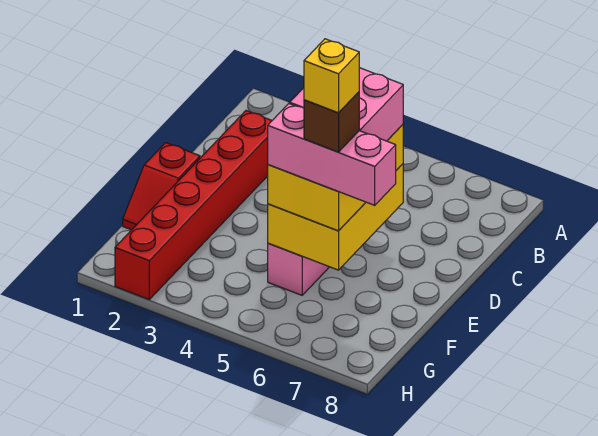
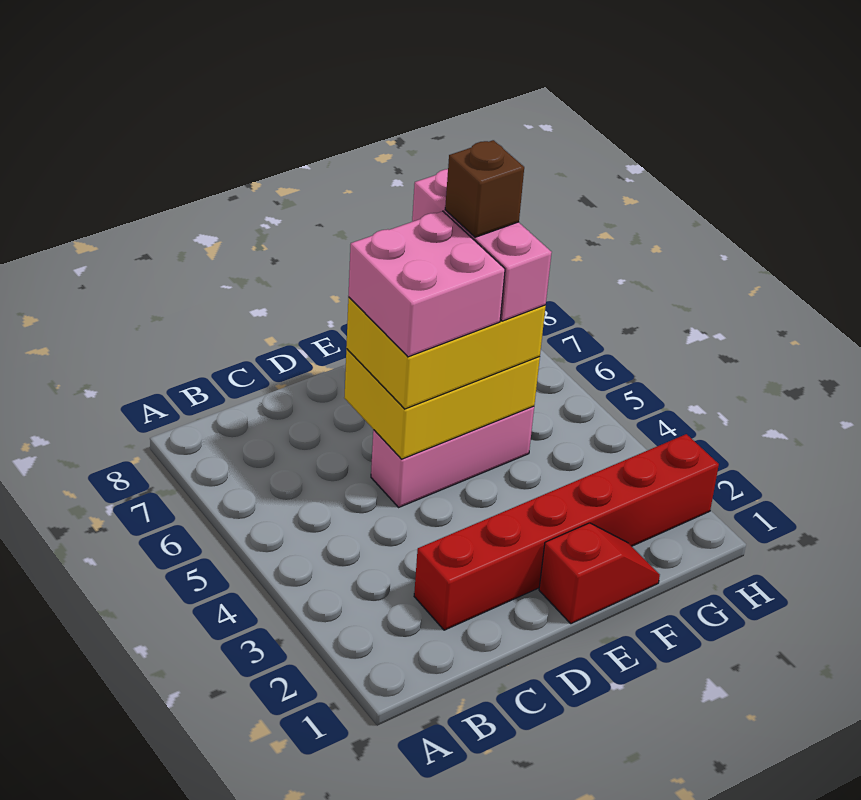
yellow 1x1 brick [304,39,359,113] -> none

